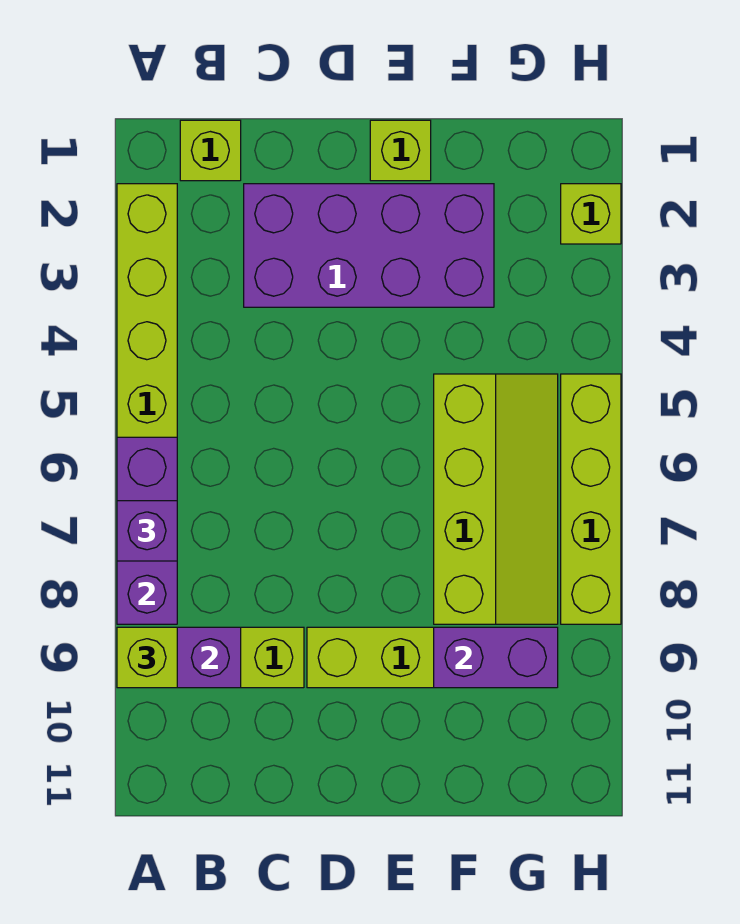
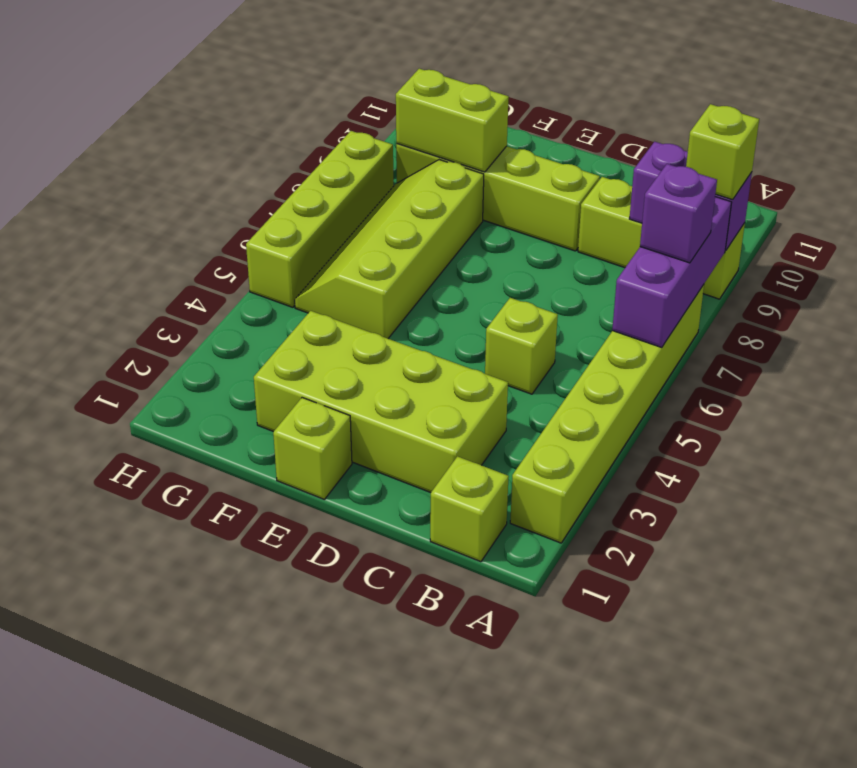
purple 2x4 brick [244,184,494,307] -> lime 2x4 brick [254,311,508,493]
purple 1x2 brick [434,627,558,688] -> lime 1x2 brick [396,69,509,172]
lime 1x1 brick [561,184,621,244] -> lime 1x1 brick moved to [485,298,558,394]

